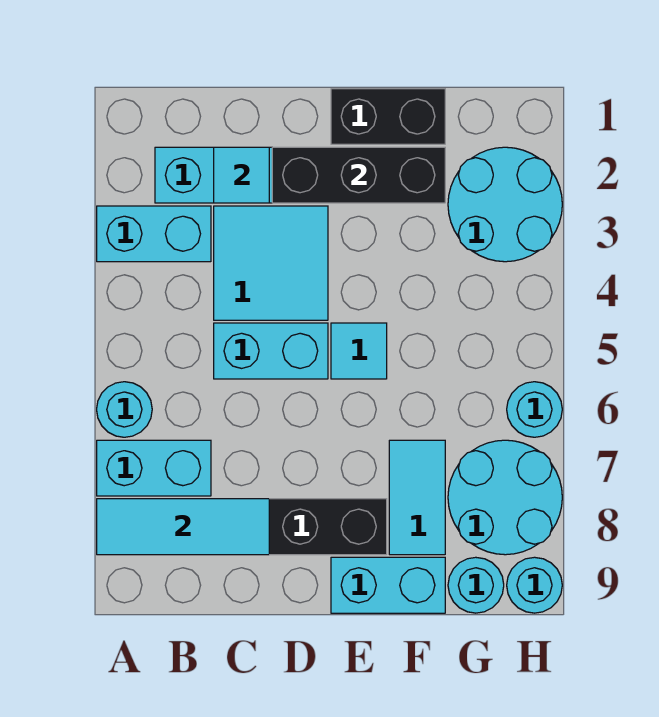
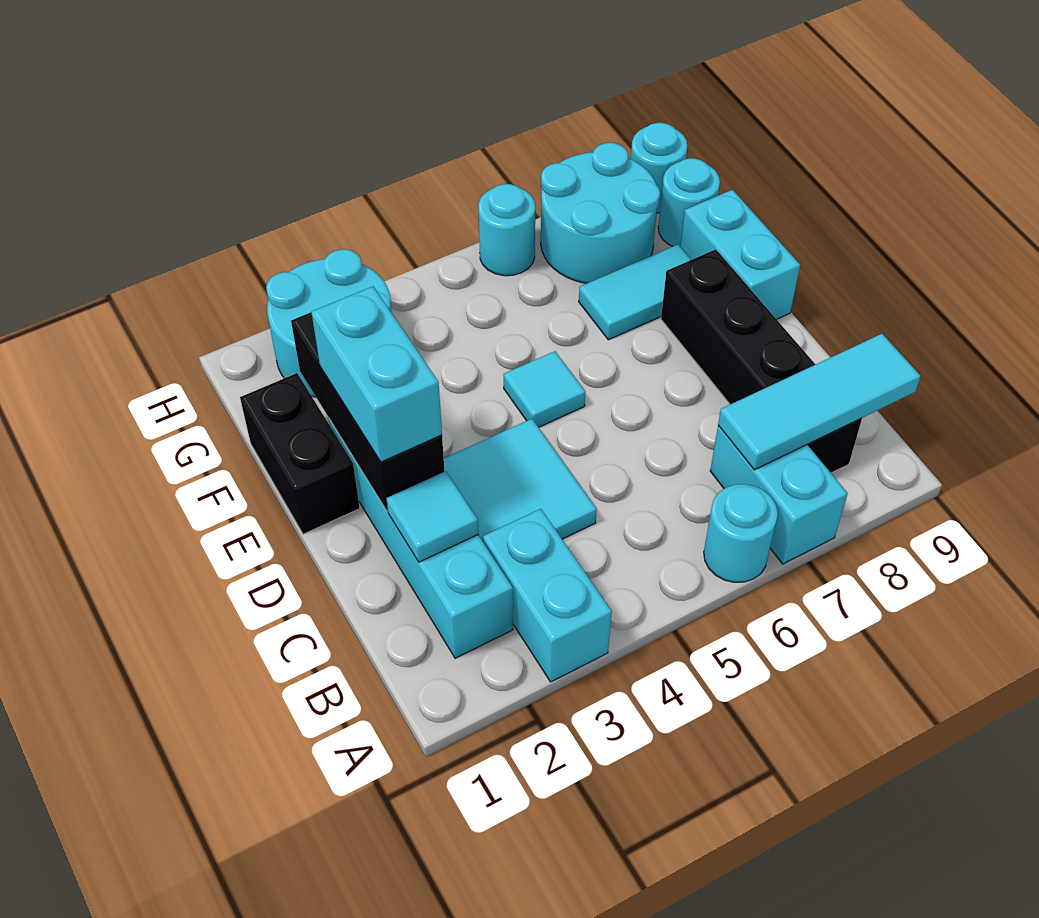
cyan 1x3 tile [97,499,269,555] -> cyan 1x3 tile turned to [718,334,921,470]
cyan 1x2 brick [214,323,328,379] -> cyan 1x2 brick moved to [311,286,442,462]

